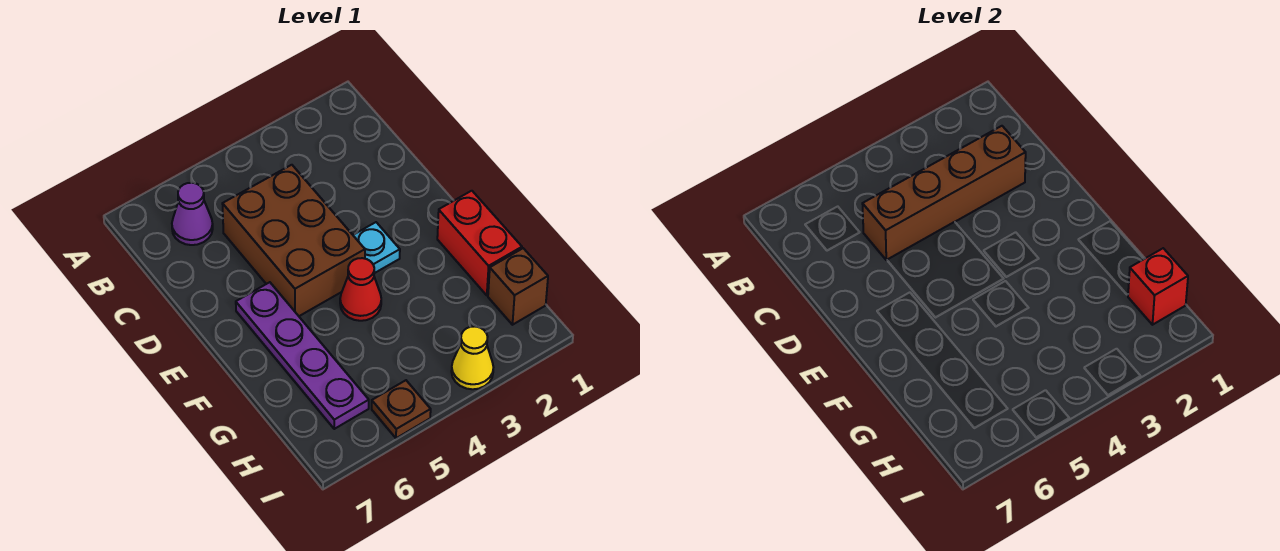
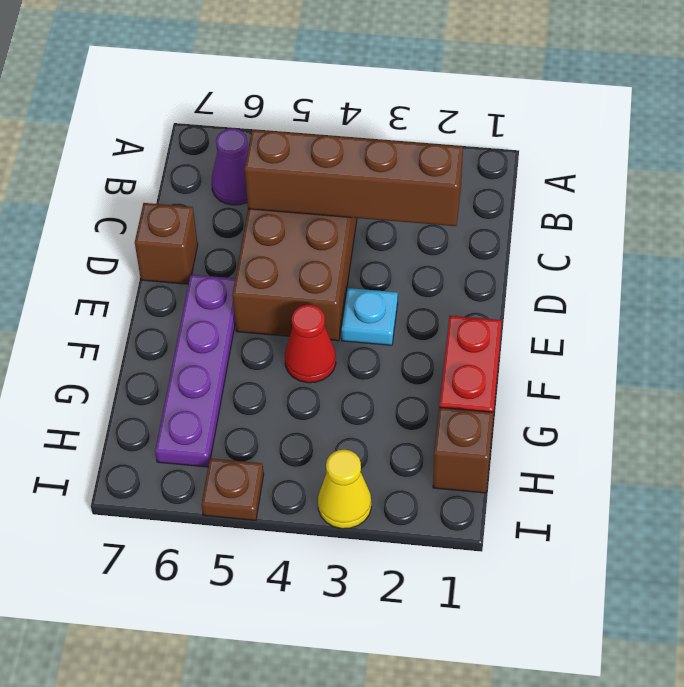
none -> brown 1x1 brick [135,203,198,284]
red 1x1 brick [1128,248,1188,325] -> none

